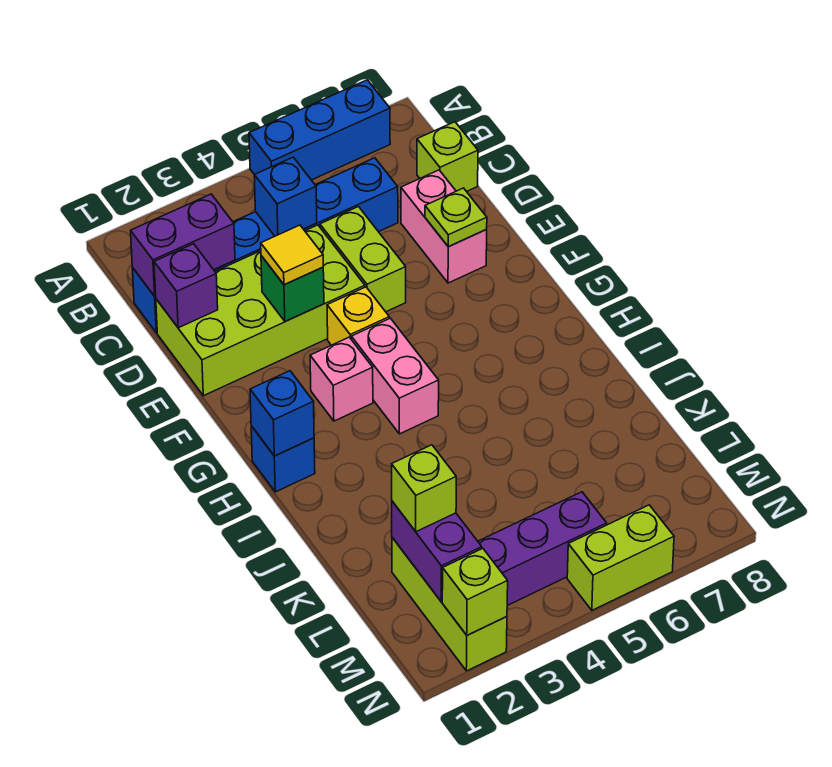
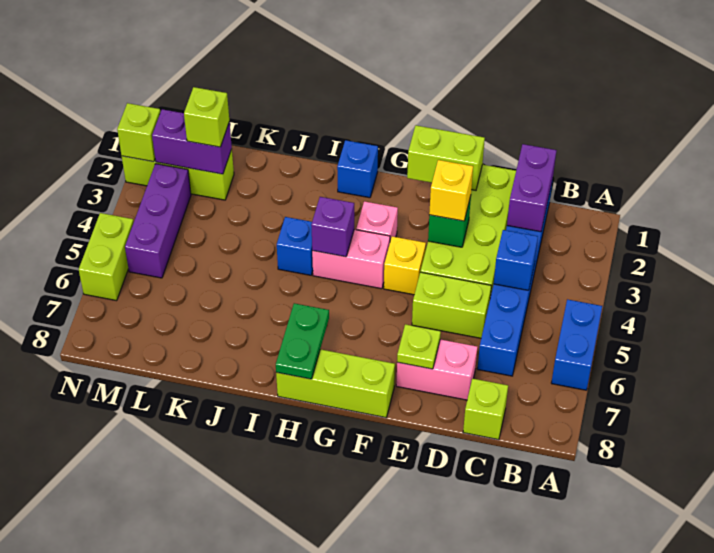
blue 1x3 brick [249,80,390,180] -> blue 1x2 brick [551,299,602,390]
purple 1x1 brick [154,244,218,328] -> purple 1x1 brick moved to [311,197,354,257]
none -> lime 1x2 brick [407,125,485,190]
yellow 1x1 tile [261,225,323,285] -> yellow 1x1 brick [429,160,473,221]
none -> lime 1x3 brick [276,349,395,418]
blue 1x1 brick [250,371,314,456] -> blue 1x1 brick moved to [277,217,313,275]
none -> green 1x2 plate [276,303,329,379]

